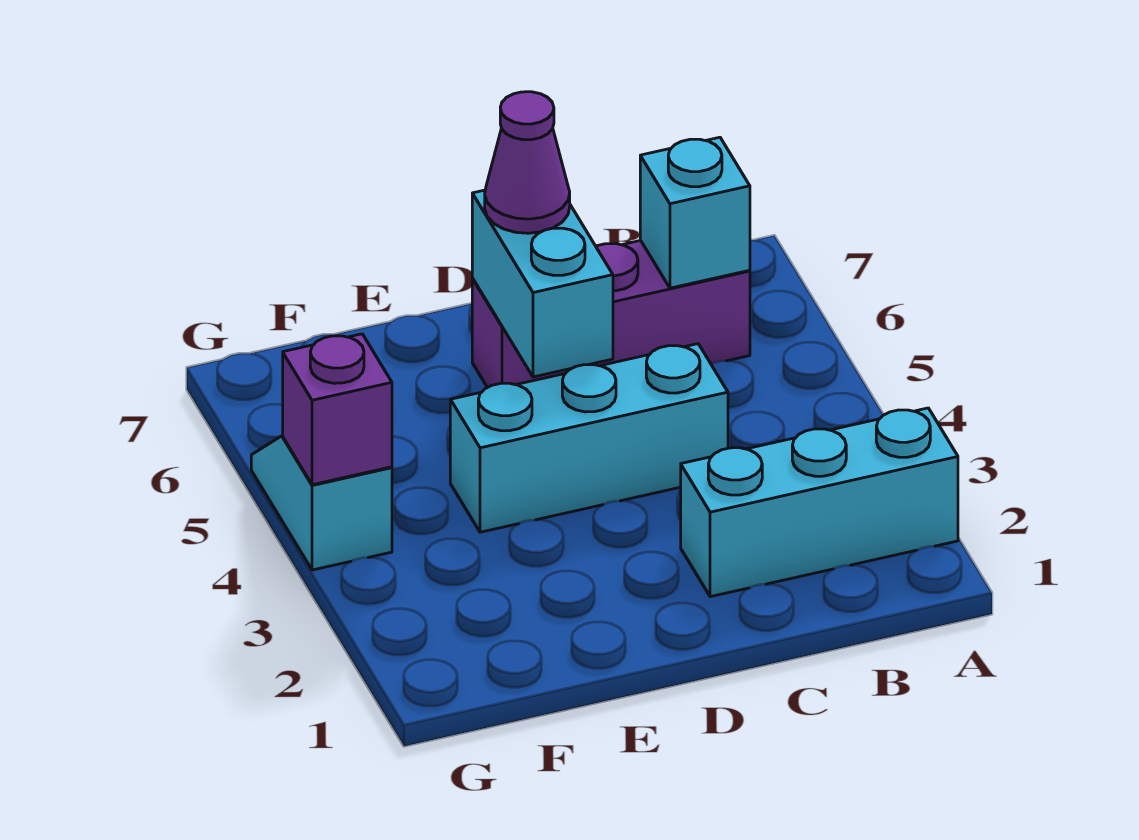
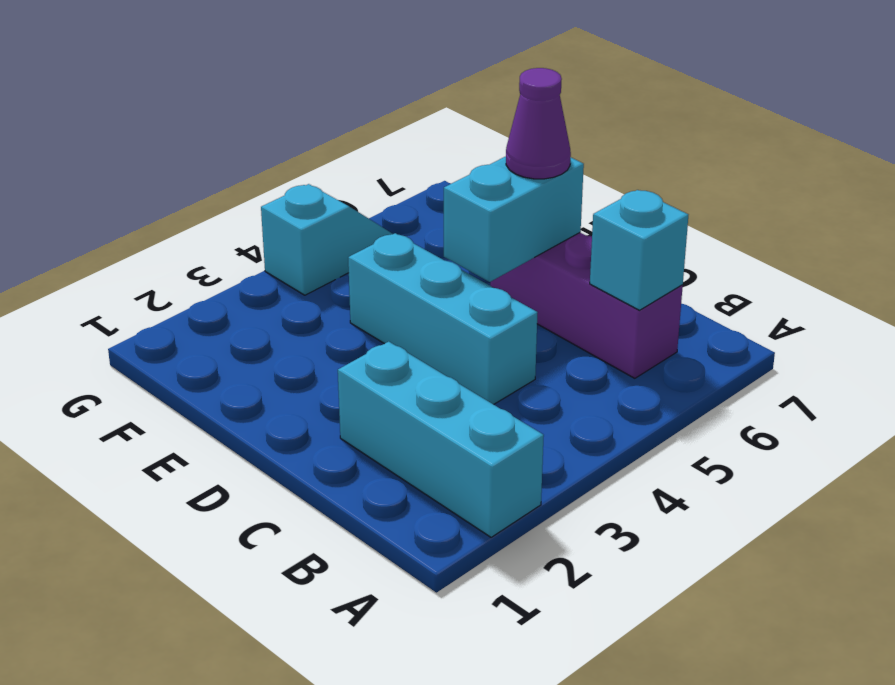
purple 1x1 brick [283,334,392,485] -> none

